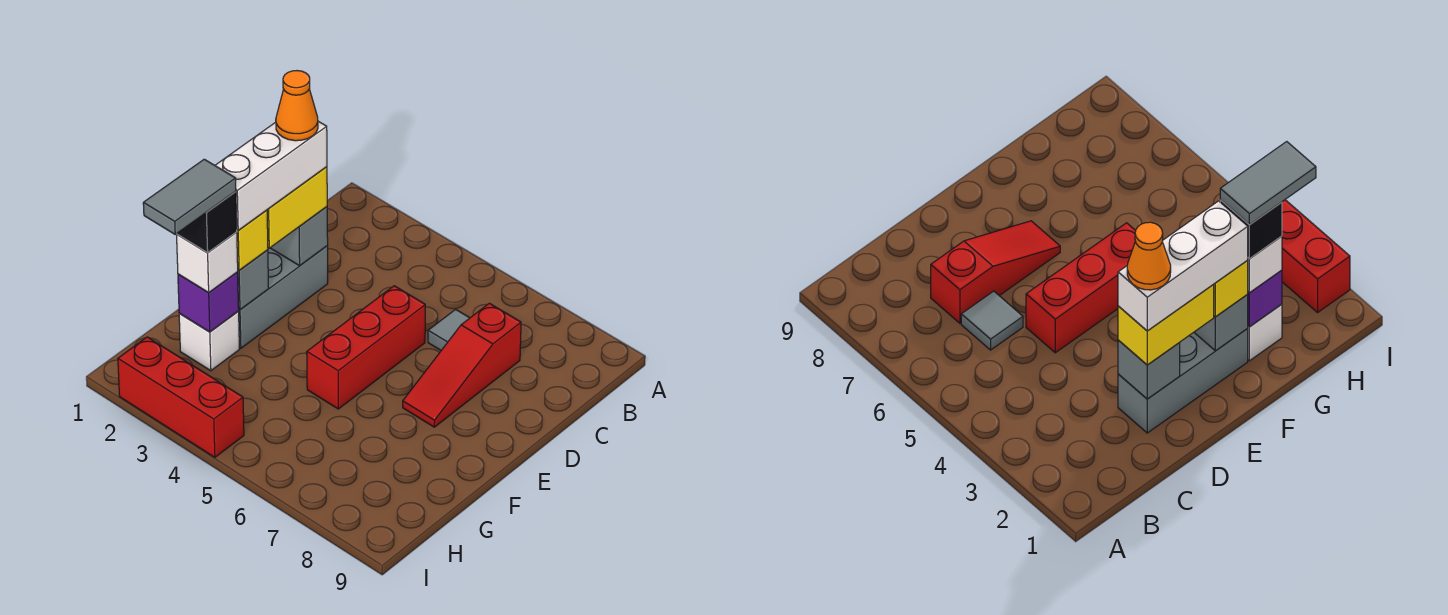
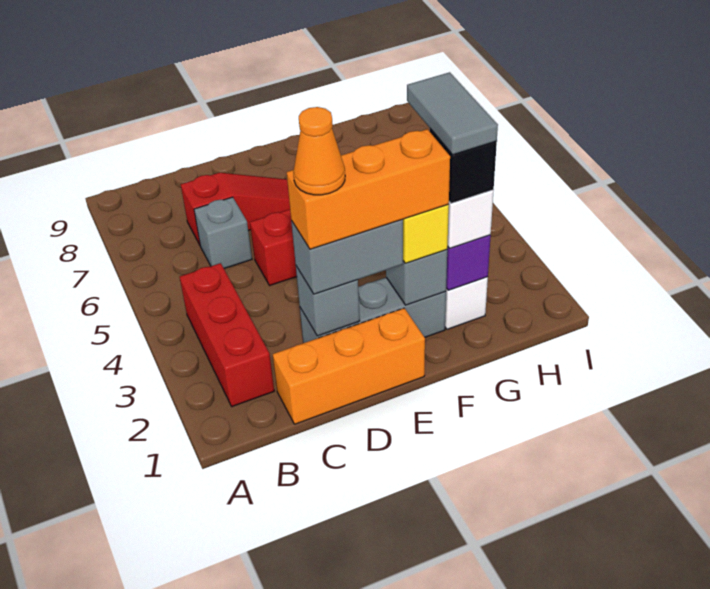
none -> orange 1x3 brick [273,308,425,424]
grey 1x1 tile [428,309,469,350] -> grey 1x1 brick [194,197,252,268]
yellow 1x2 brick [267,167,327,248] -> grey 1x2 brick [291,219,403,294]
white 1x3 brick [215,121,327,230] -> orange 1x3 brick [287,129,450,249]
grey 1x2 tile [143,159,236,234] -> grey 1x2 tile turned to [407,72,498,155]
red 1x3 brick [118,337,244,457] -> red 1x3 brick moved to [180,263,274,406]

